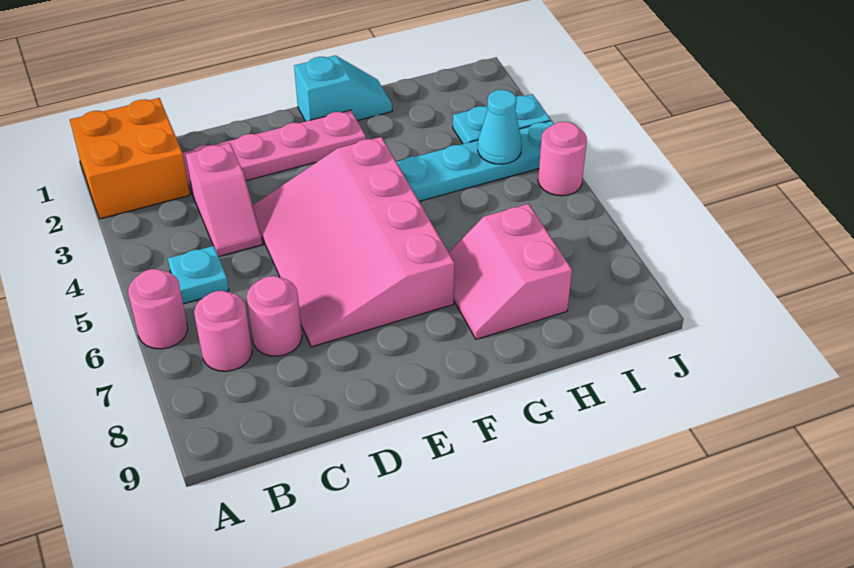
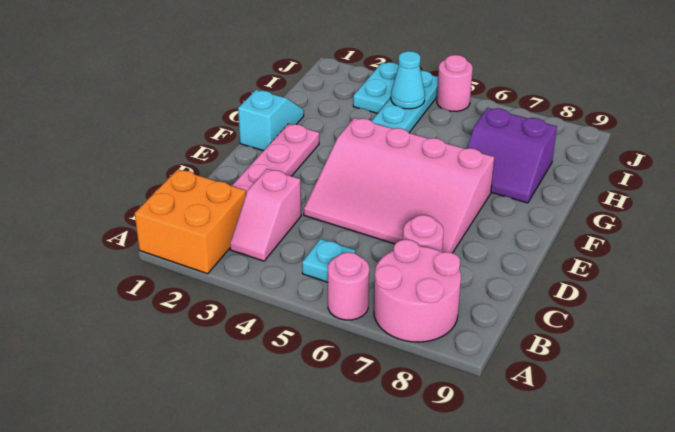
pink 1x1 round brick [194,291,252,371] -> pink 2x2 round brick [374,239,461,342]
pink 1x2 slope [186,143,263,257] -> pink 1x2 slope turned to [230,169,301,261]
pink 2x2 slope [449,204,572,339] -> purple 2x2 slope [467,108,557,203]

